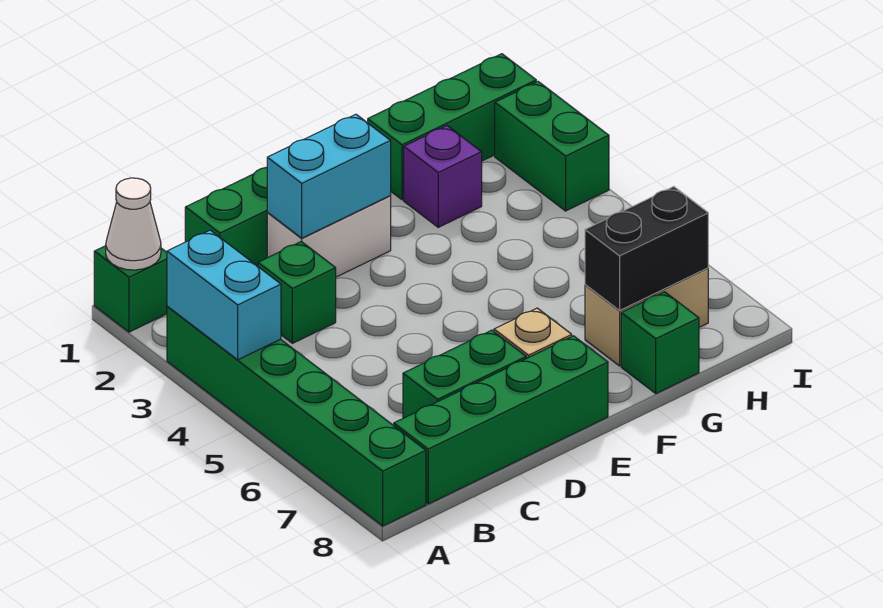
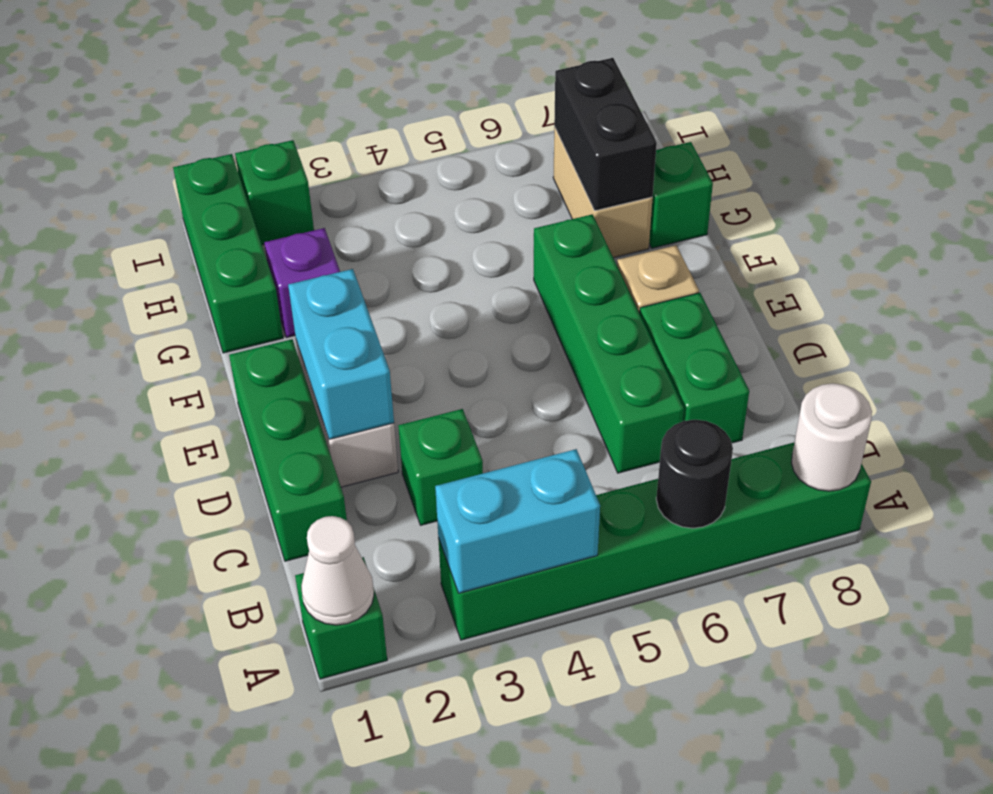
none -> black 1x1 round brick [656,420,733,528]
none -> white 1x1 round brick [791,383,872,491]
green 1x4 brick [394,336,608,504] -> green 1x4 brick moved to [534,214,684,473]
green 1x2 brick [495,82,609,211] -> green 1x1 brick [235,140,314,245]

